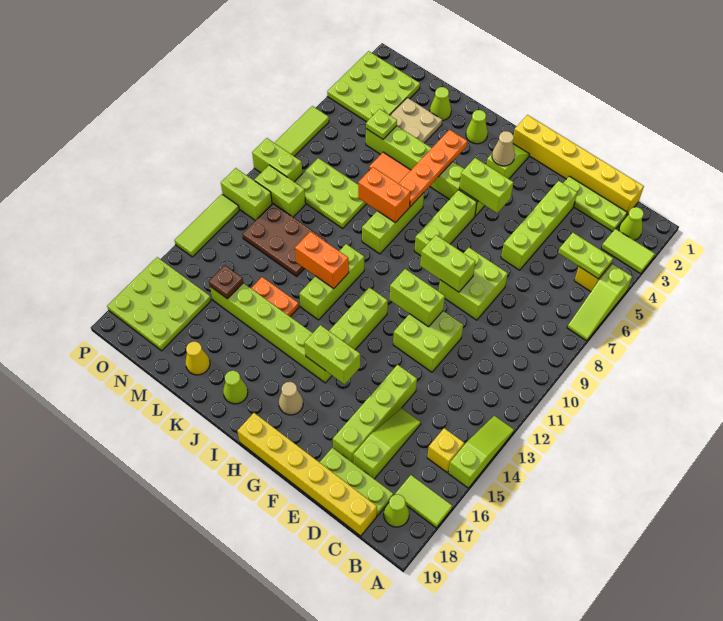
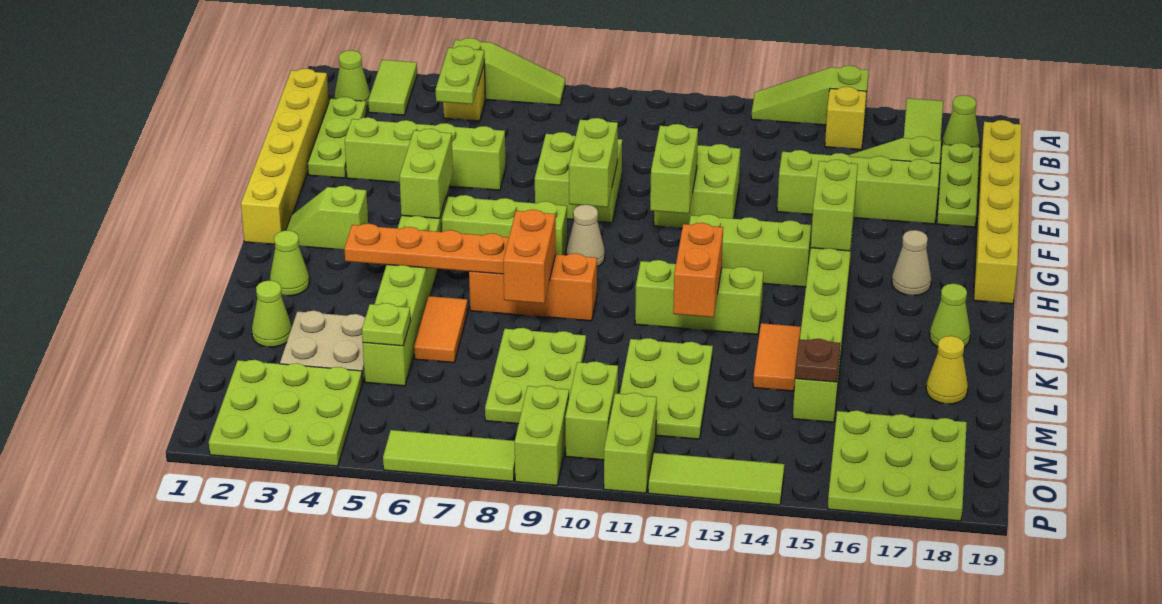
tan 1x1 cone [492,131,515,166] -> tan 1x1 cone moved to [566,205,605,267]
lime 1x3 brick [362,193,424,254] -> orange 1x3 brick [469,253,597,321]
orange 1x2 plate [251,277,299,317] -> orange 1x2 tile [753,323,801,391]
brown 2x3 plate [242,204,327,276] -> lime 2x3 plate [620,338,713,439]

